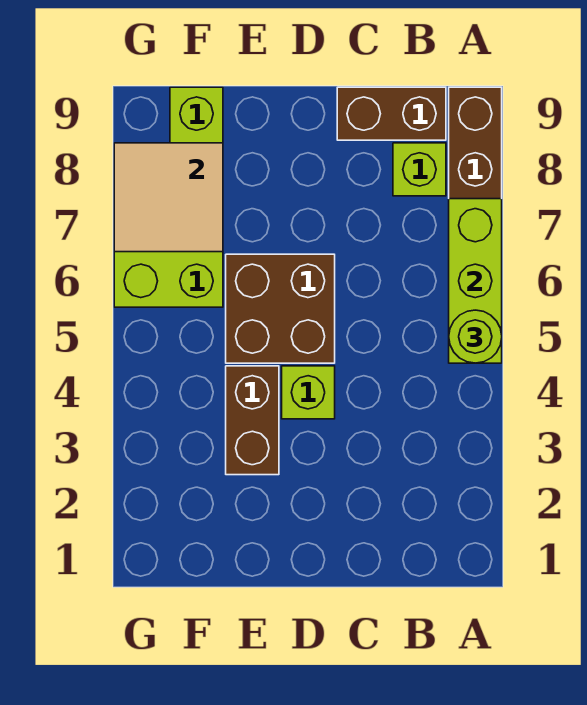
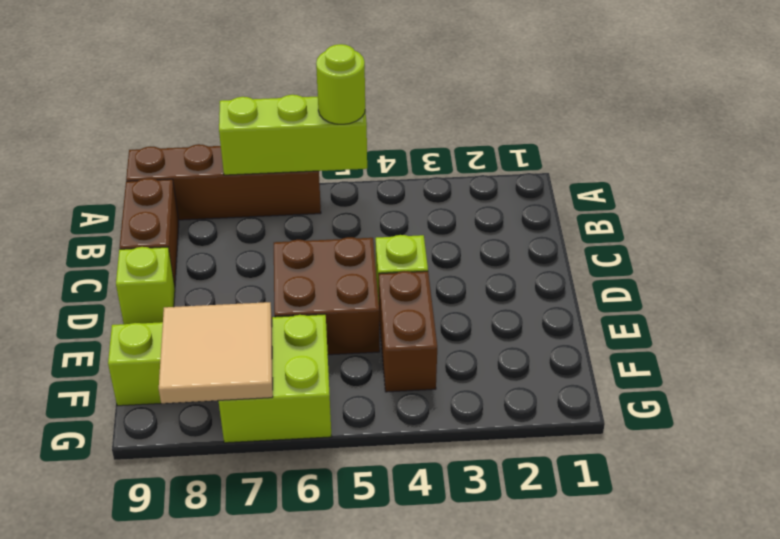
lime 1x1 brick [393,143,446,196] -> lime 1x1 brick moved to [116,247,175,324]
brown 1x2 brick [226,366,279,475] -> brown 1x2 brick turned to [379,271,437,392]

